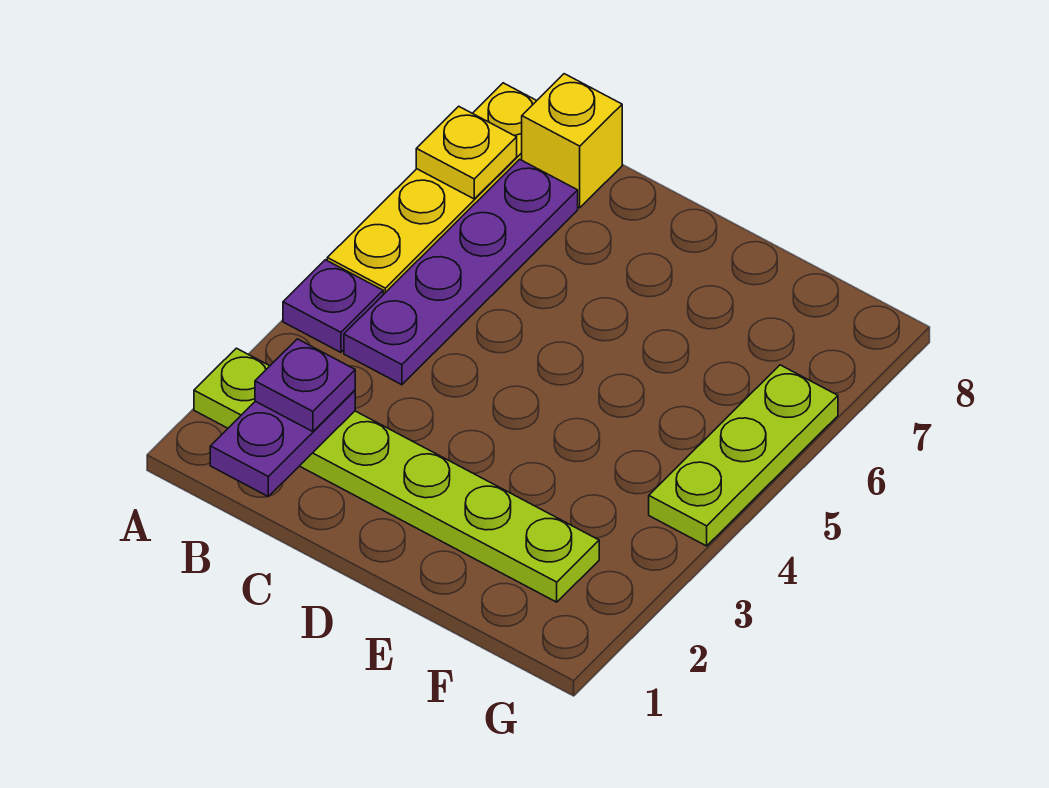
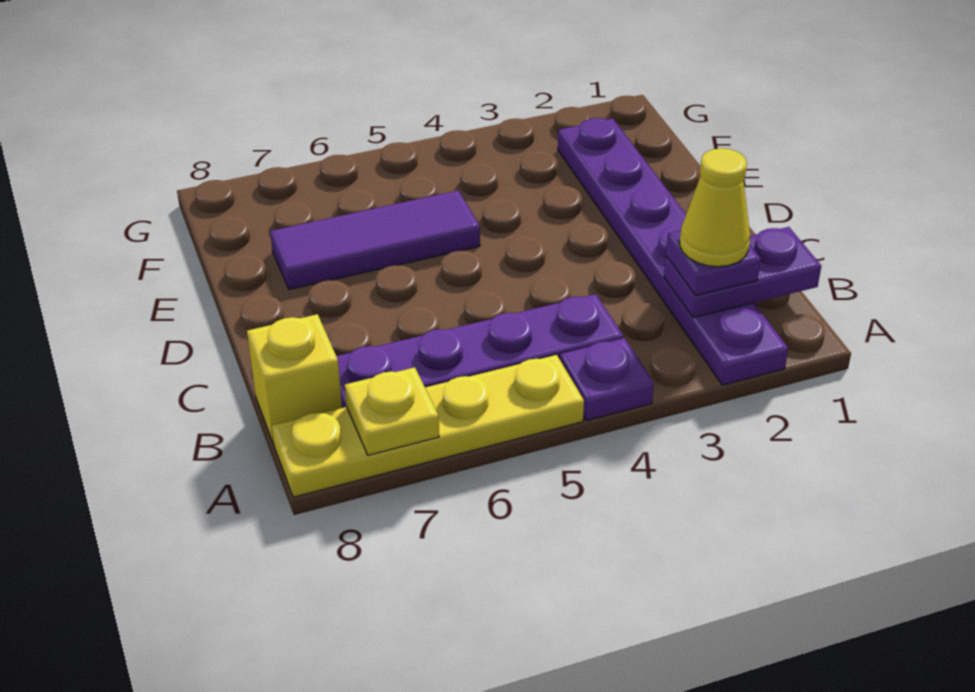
lime 1x6 plate [194,348,599,602] -> purple 1x6 plate [558,118,788,385]
none -> yellow 1x1 cone [680,148,750,267]
none -> purple 1x3 tile [270,190,480,290]
lime 1x3 plate [649,365,838,546] -> none

